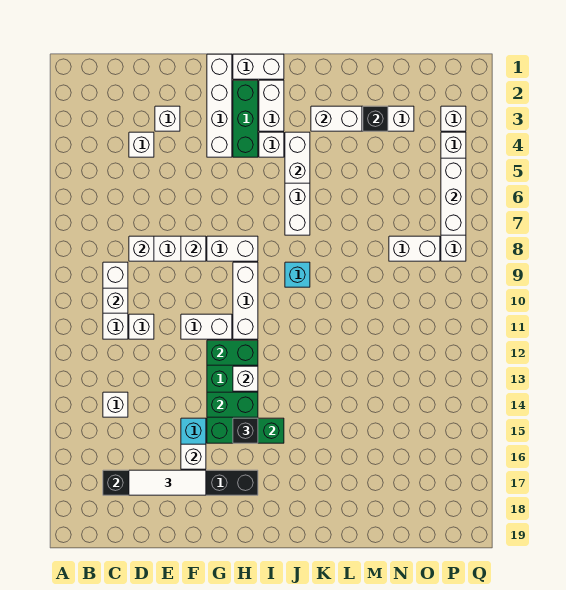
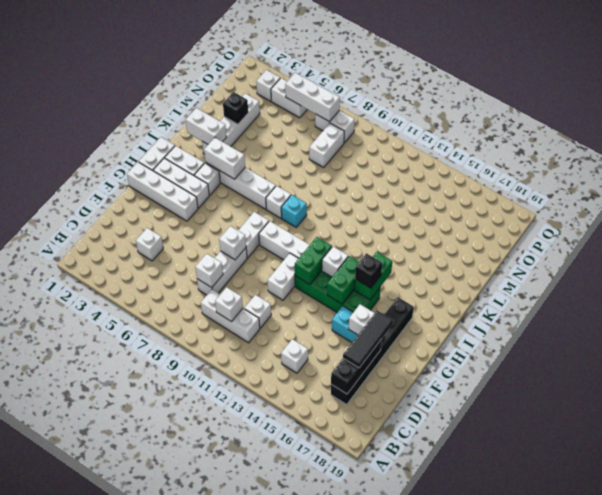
white 1x3 tile [129,470,206,495] -> black 1x3 tile [343,311,393,368]
white 1x1 brick [155,106,180,131] -> white 1x1 brick moved to [266,186,291,218]
green 1x3 brick [233,80,258,157] -> white 1x3 brick [153,158,210,208]
white 1x2 brick [311,106,362,131] -> white 1x2 brick turned to [186,108,226,144]

